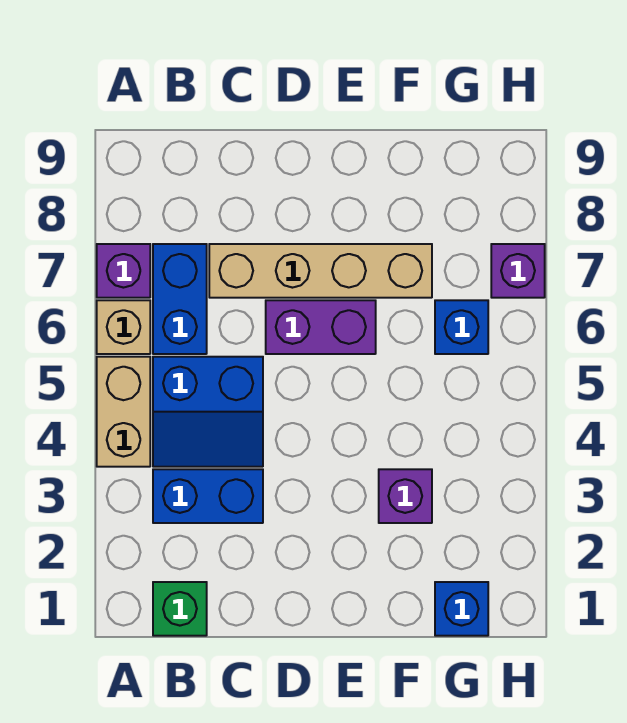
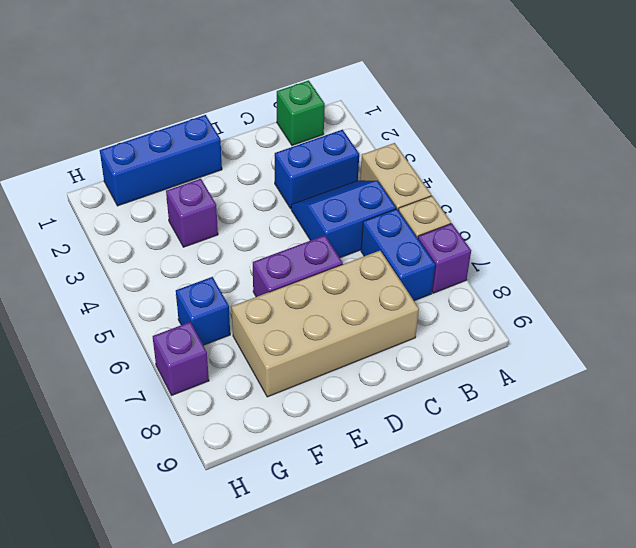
tan 1x4 brick [209,244,432,298] -> tan 2x4 brick [232,251,419,397]
blue 1x1 brick [435,582,488,636] -> blue 1x3 brick [100,115,222,206]

